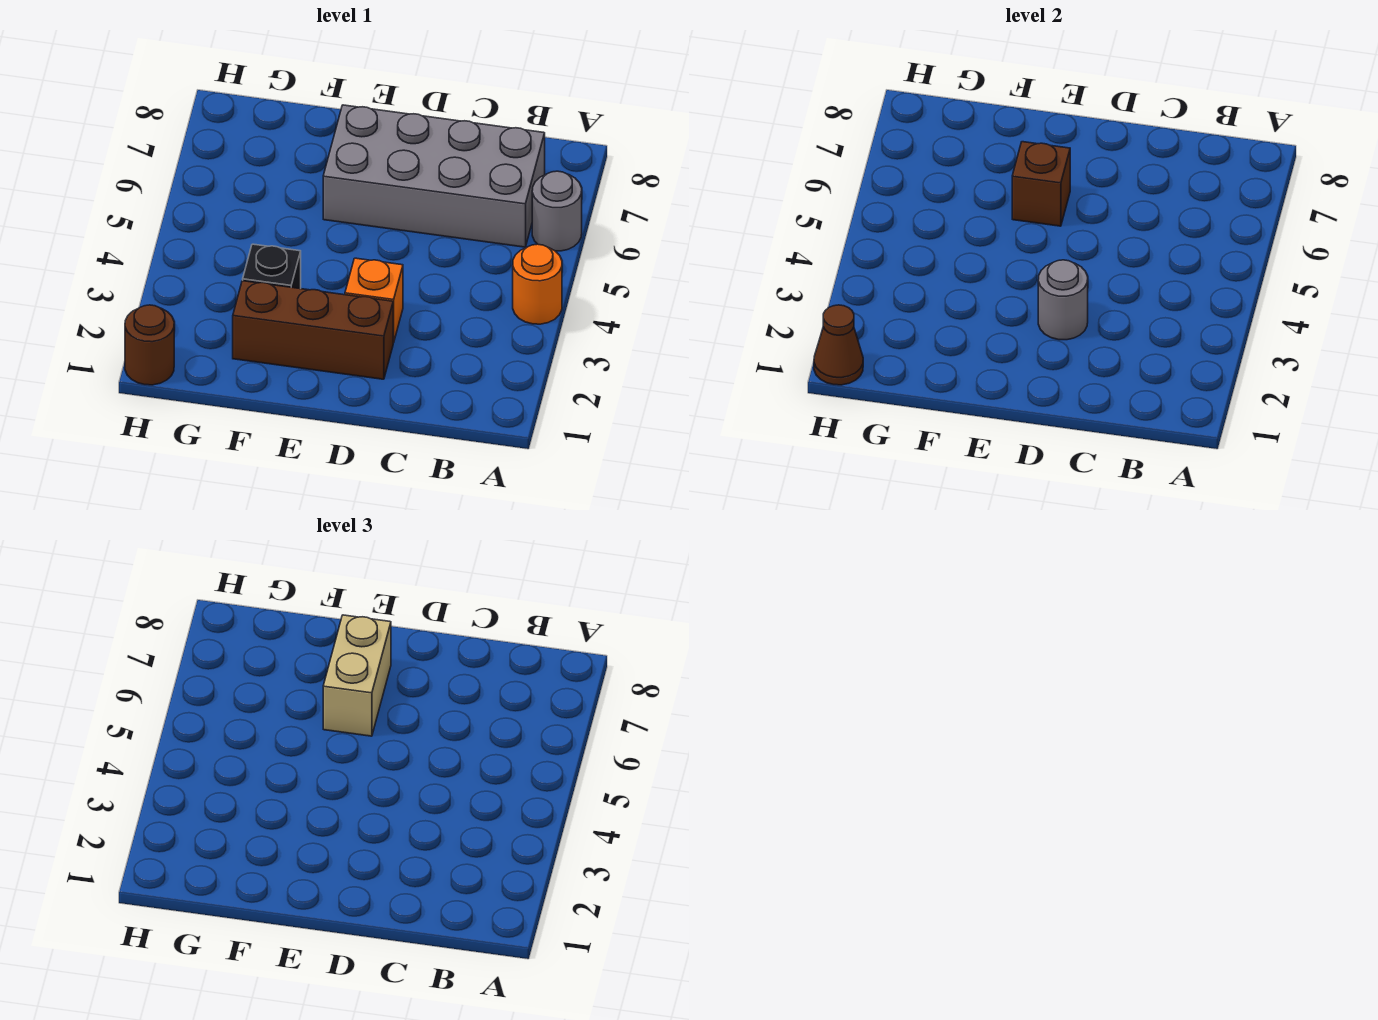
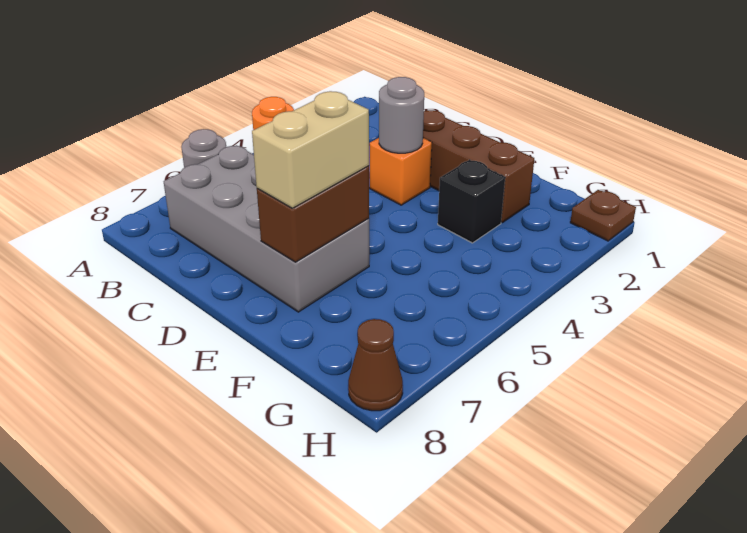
brown 1x1 brick [1012,142,1070,226] -> brown 1x2 brick [257,166,369,262]
brown 1x1 round brick [125,305,174,385] -> brown 1x1 plate [570,190,636,241]
brown 1x1 cone [814,305,863,385] -> brown 1x1 cone moved to [348,319,403,411]

